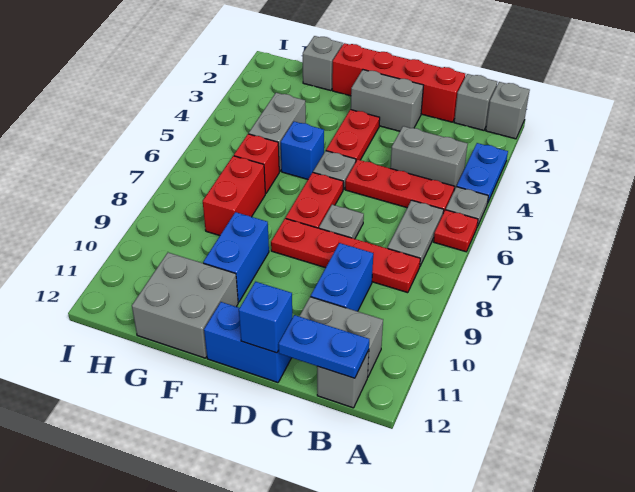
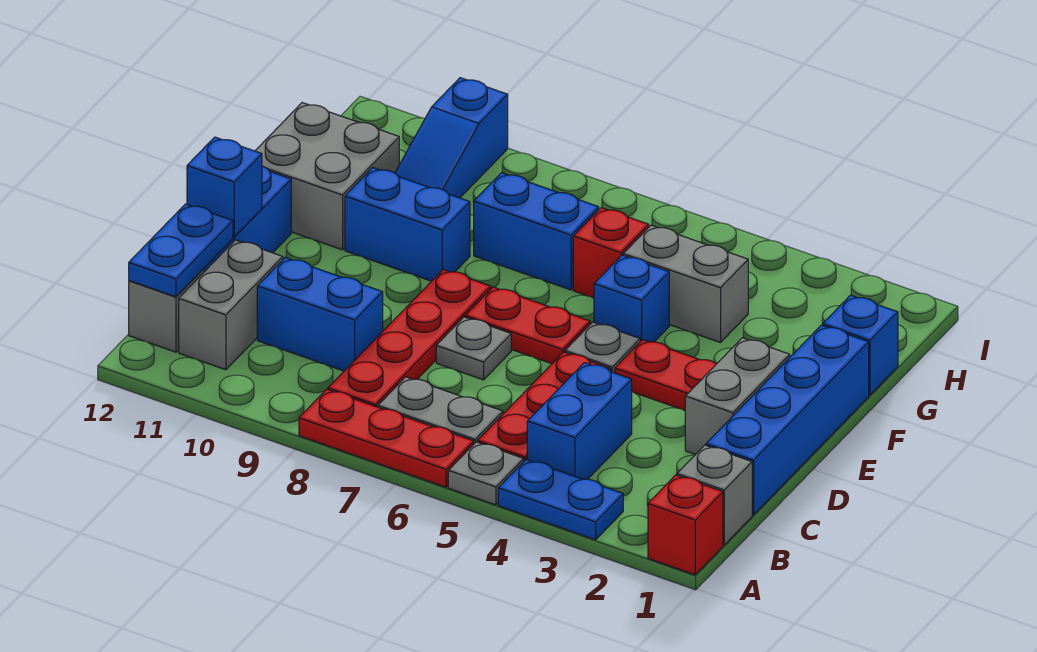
grey 1x1 brick [486,82,530,139] -> red 1x1 brick [648,475,723,575]
red 1x1 plate [434,210,478,252] -> red 1x3 plate [299,389,474,487]
grey 1x2 brick [390,126,468,190] -> blue 1x2 brick [527,363,632,479]
red 1x4 brick [332,43,465,122] -> blue 1x4 brick [706,325,869,515]
grey 1x1 brick [303,36,343,91] -> blue 1x1 brick [823,295,898,395]
red 1x2 brick [203,156,265,236] -> blue 1x2 brick [474,173,599,290]
none -> blue 1x3 slope [395,78,508,198]

